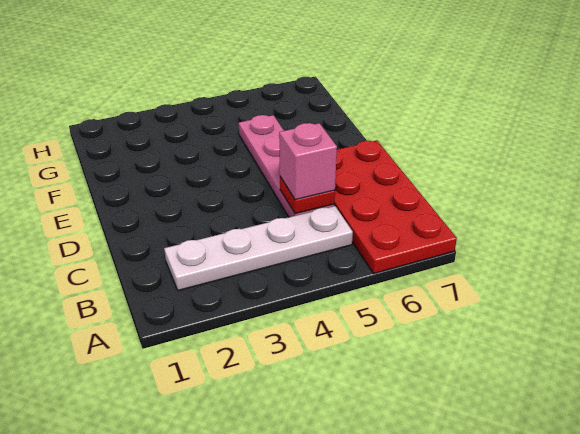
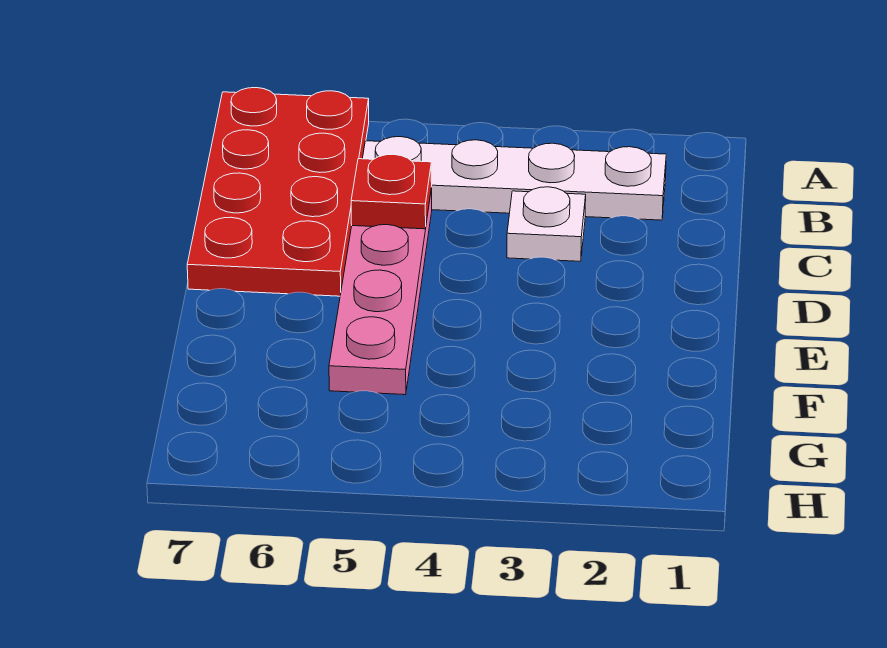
none -> white 1x1 plate [507,187,586,261]
pink 1x1 brick [279,123,337,200] -> none

